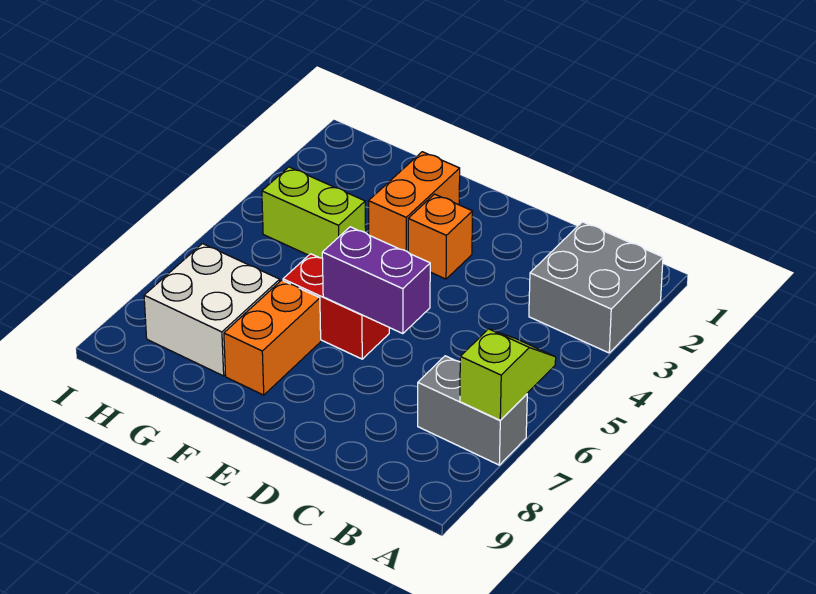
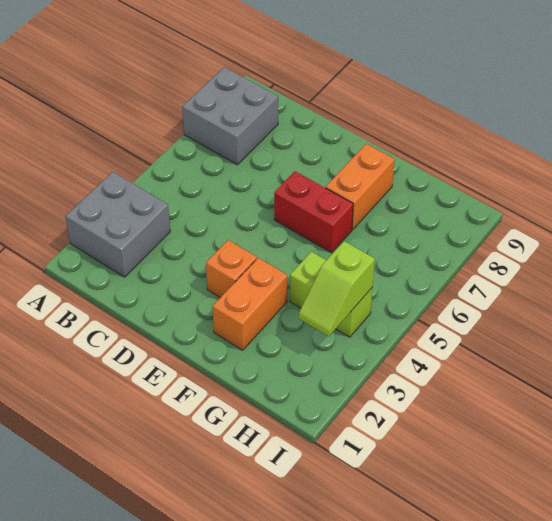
lime 1x2 slope [460,329,556,420] -> lime 1x2 slope moved to [298,241,375,336]
grey 1x2 brick [418,356,527,465] -> grey 2x2 brick [182,67,278,165]
purple 1x2 brick [322,227,430,334] -> none
white 2x2 brick [144,244,280,376] -> none

